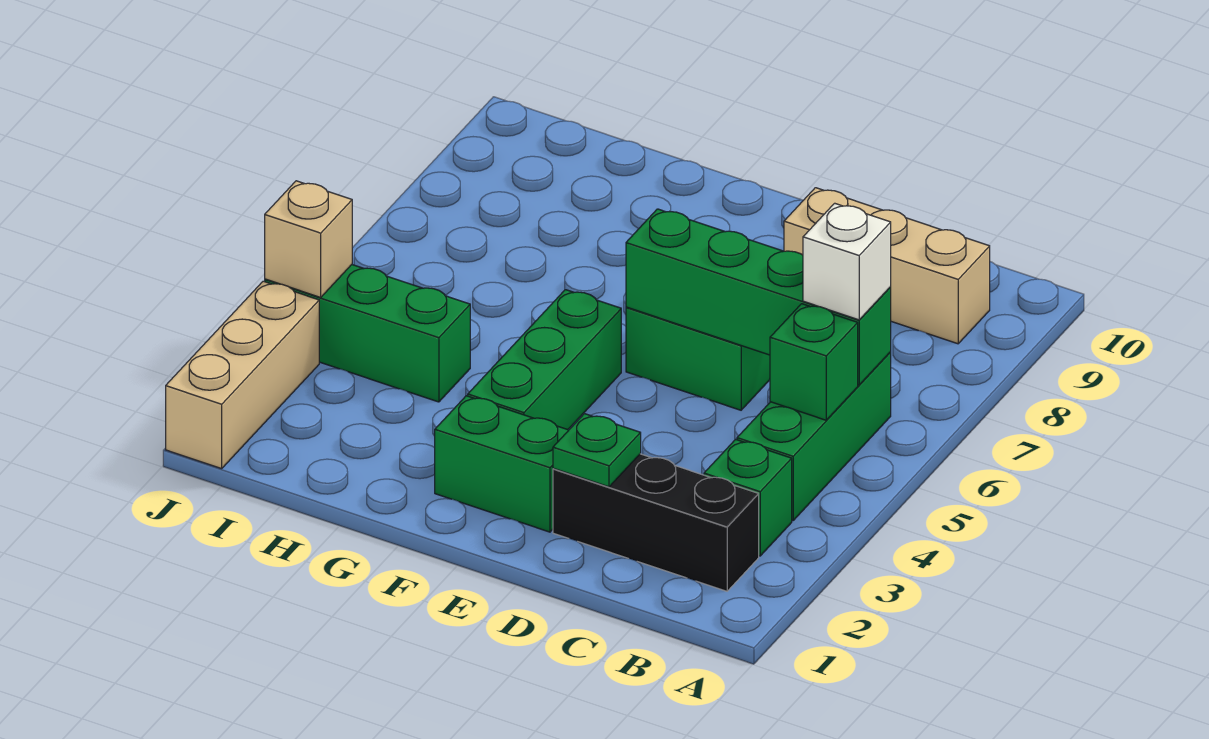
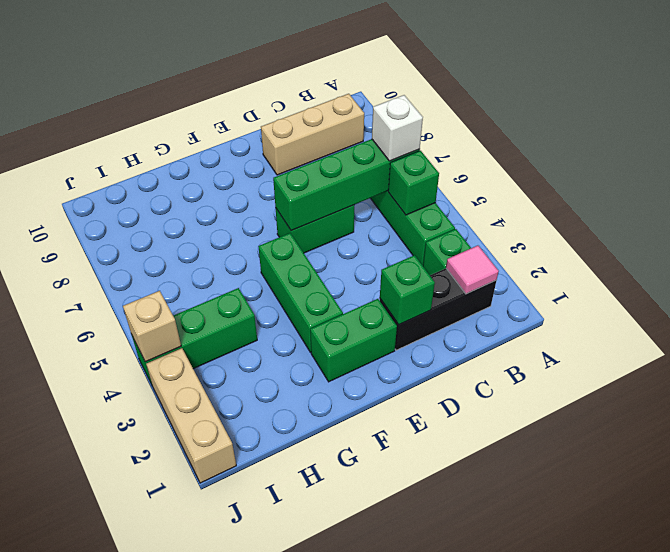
none -> pink 1x1 tile [446,246,499,294]
green 1x1 plate [553,414,641,487] -> green 1x1 brick [380,255,435,325]

